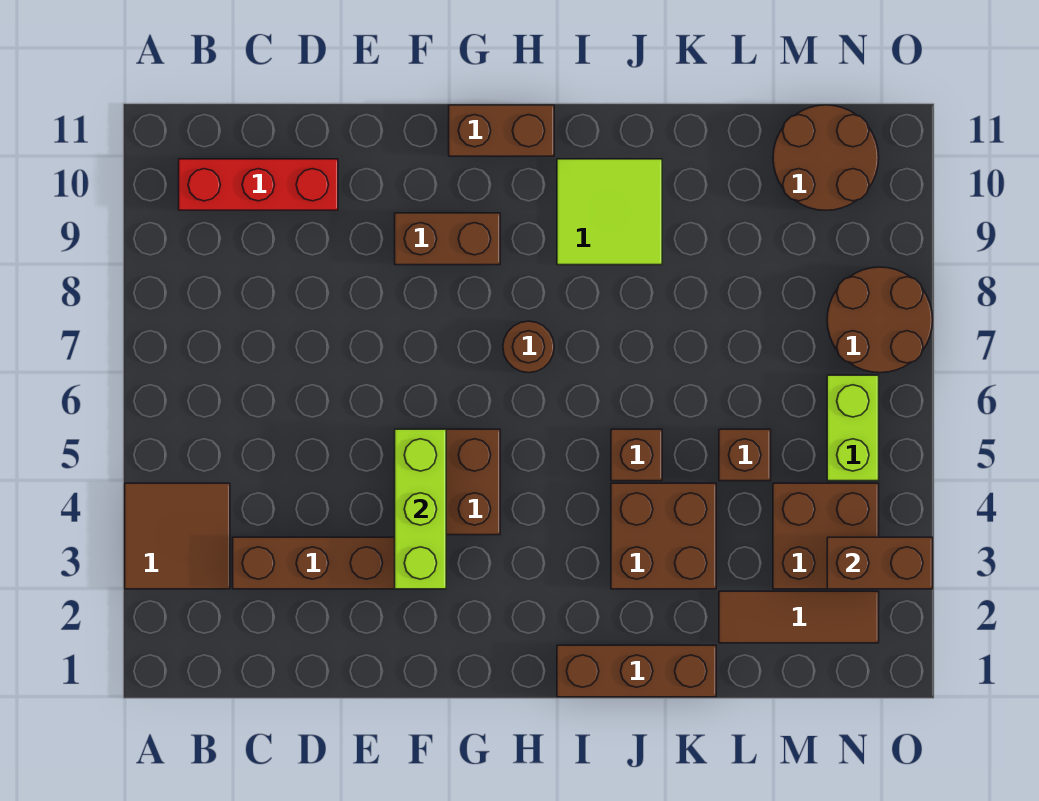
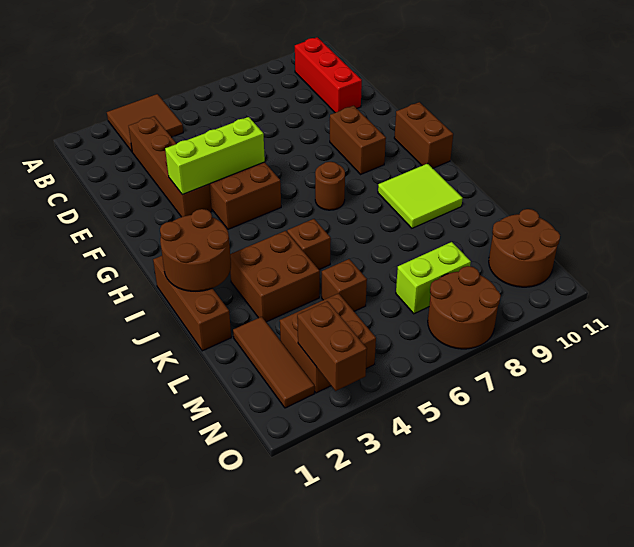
none -> brown 2x2 round brick [160,209,231,291]
lime 1x2 brick [827,375,879,481] -> lime 1x2 brick moved to [396,242,471,314]

